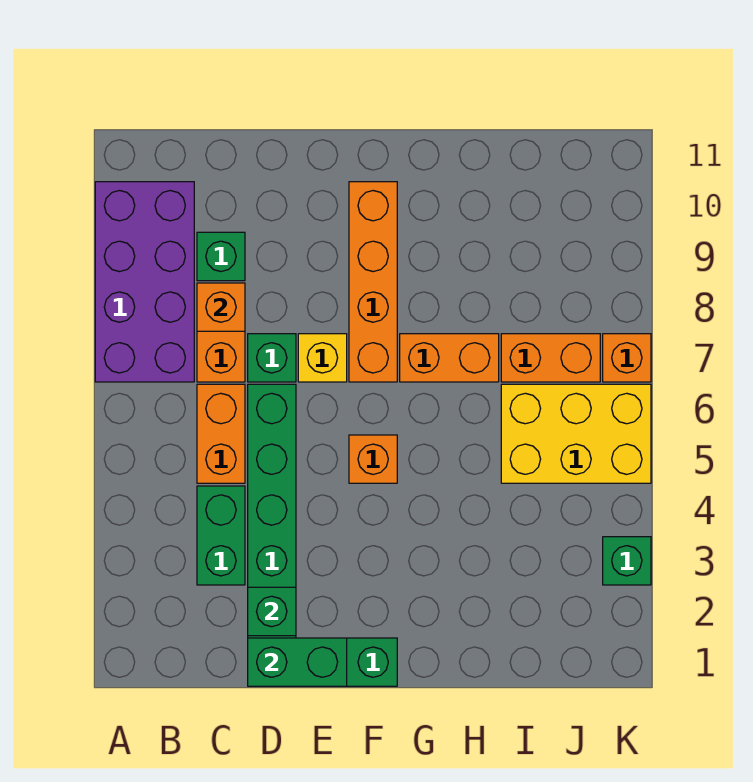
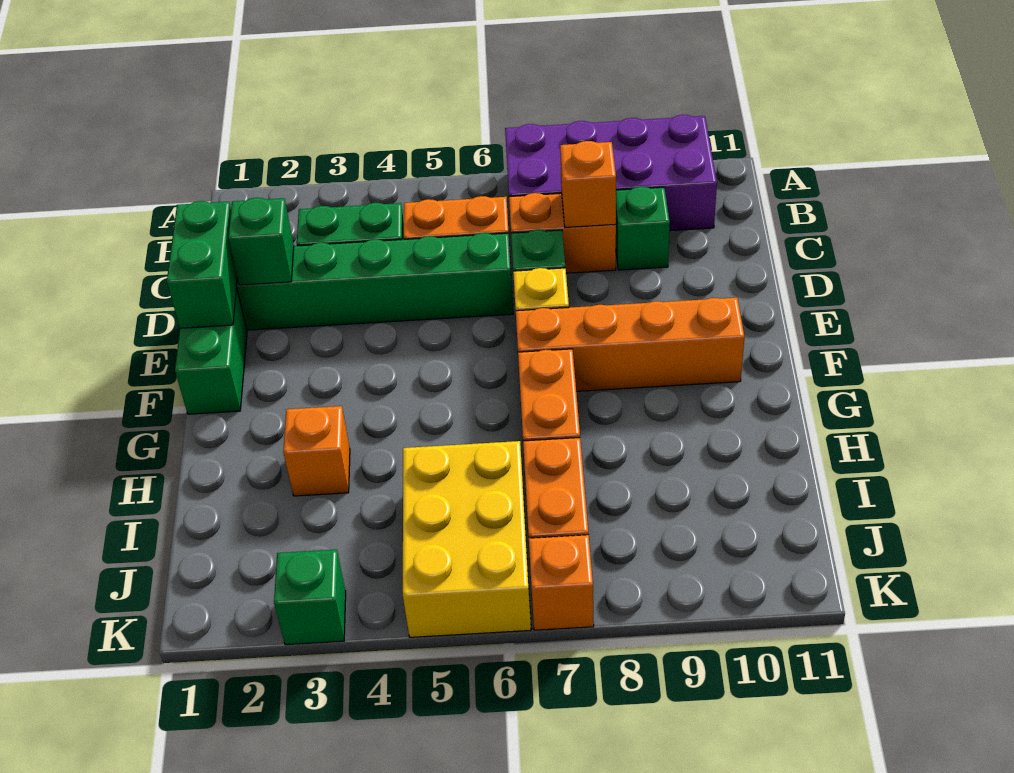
orange 1x1 brick [349,435,397,483] -> orange 1x1 brick moved to [283,406,350,496]

